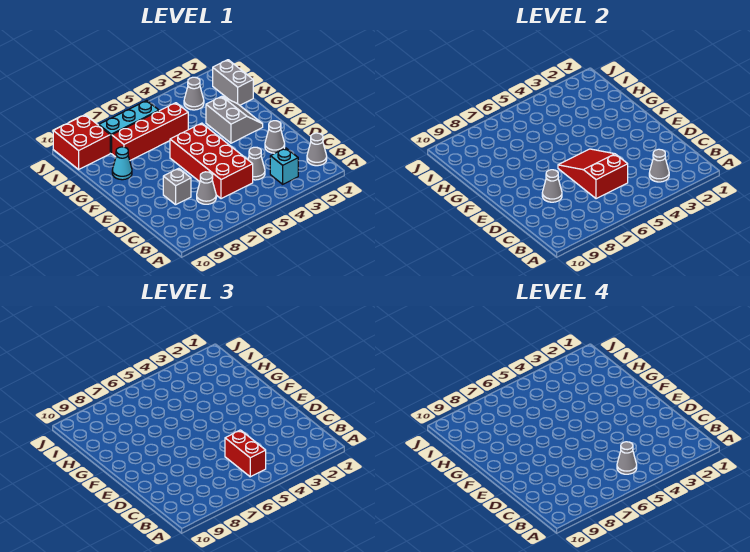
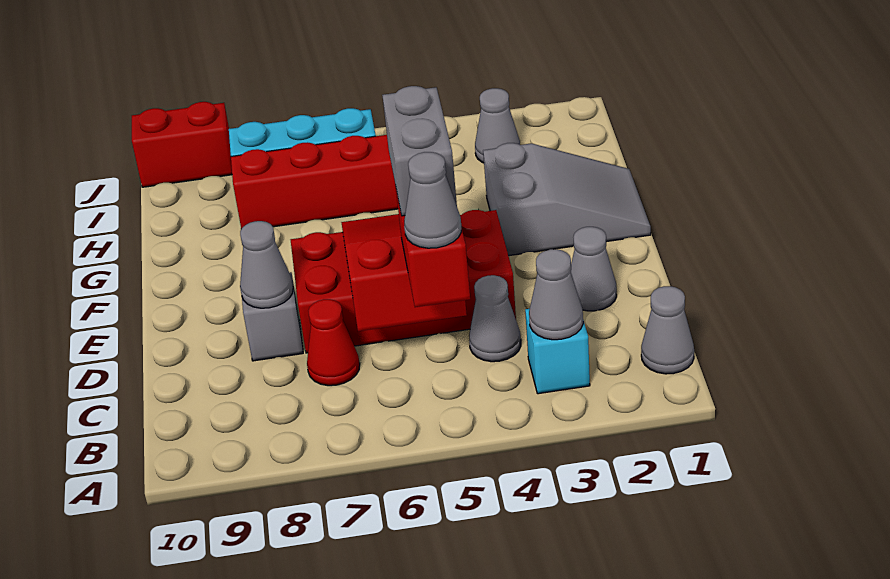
red 2x4 brick [170,123,253,199] -> red 2x4 brick turned to [291,210,516,353]
grey 1x1 cone [197,172,216,204] -> red 1x1 cone [307,299,360,386]
grey 2x2 slope [206,96,263,143] -> grey 2x3 slope [483,143,651,256]
cyan 1x1 cone [112,147,132,180] -> none
grey 1x2 brick [213,60,253,105] -> grey 1x2 brick moved to [382,86,457,216]
red 2x2 brick [53,115,110,169] -> red 1x2 brick [132,102,232,187]

